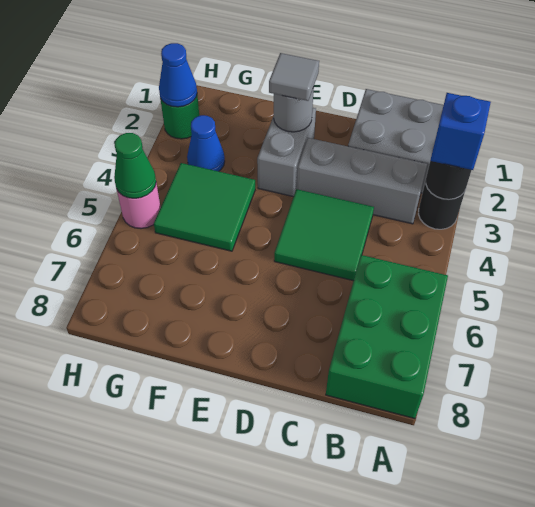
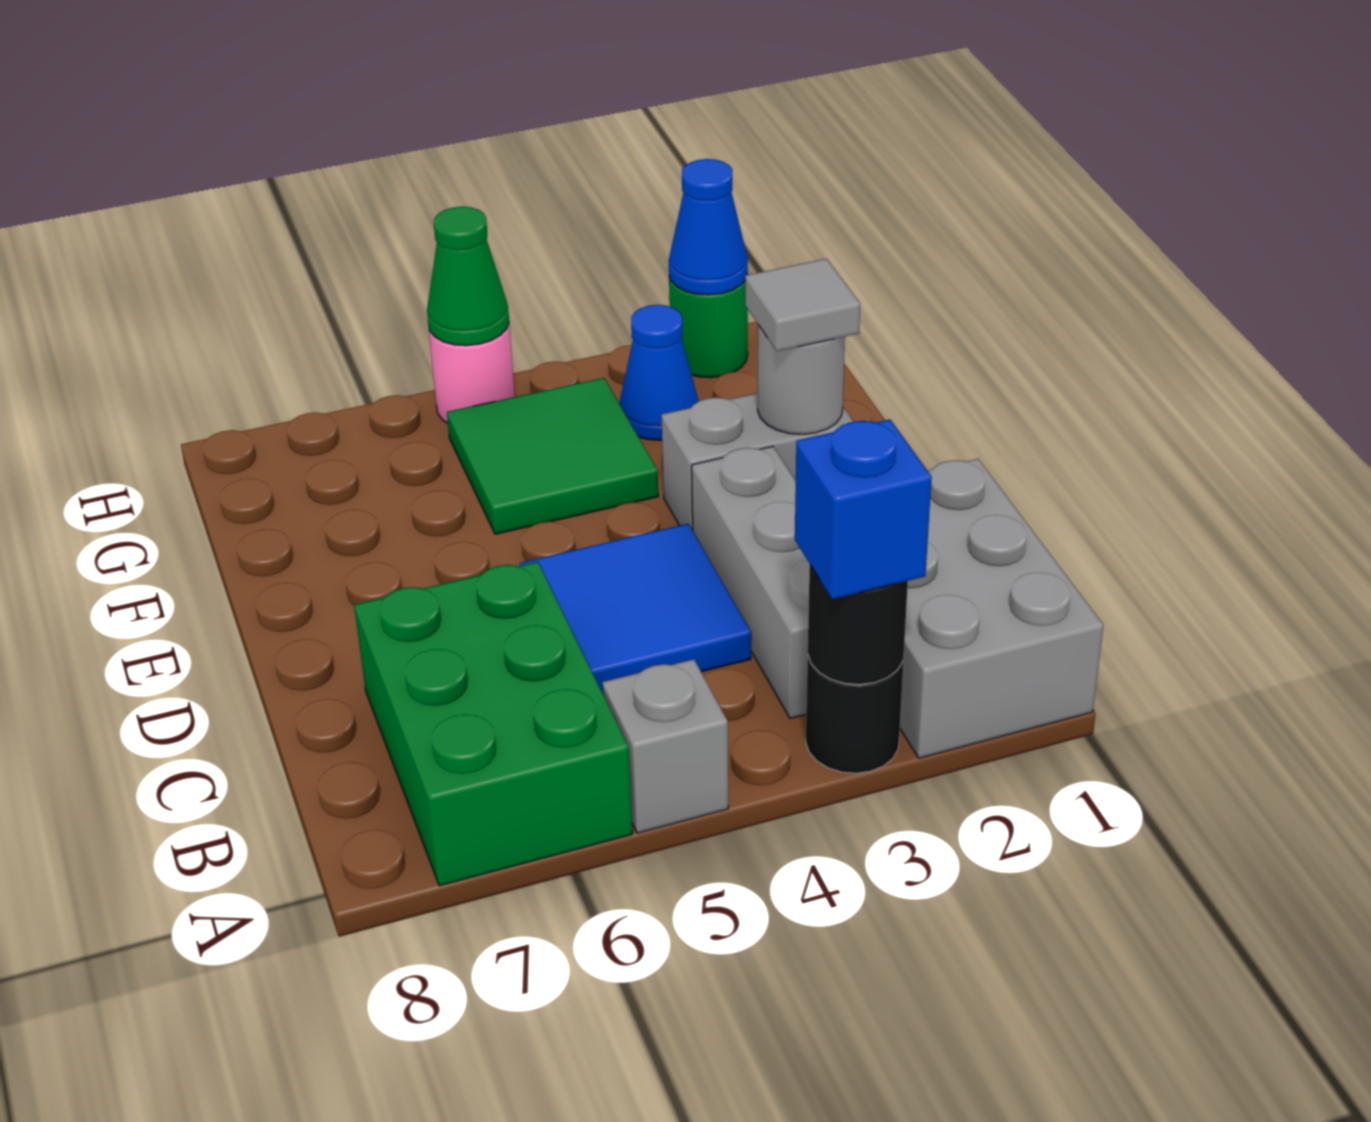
none -> grey 1x1 brick [602,659,728,833]
green 2x3 brick [326,255,448,419] -> green 2x3 brick turned to [354,562,632,886]
green 2x2 tile [274,189,374,281] -> blue 2x2 tile [520,524,751,693]

